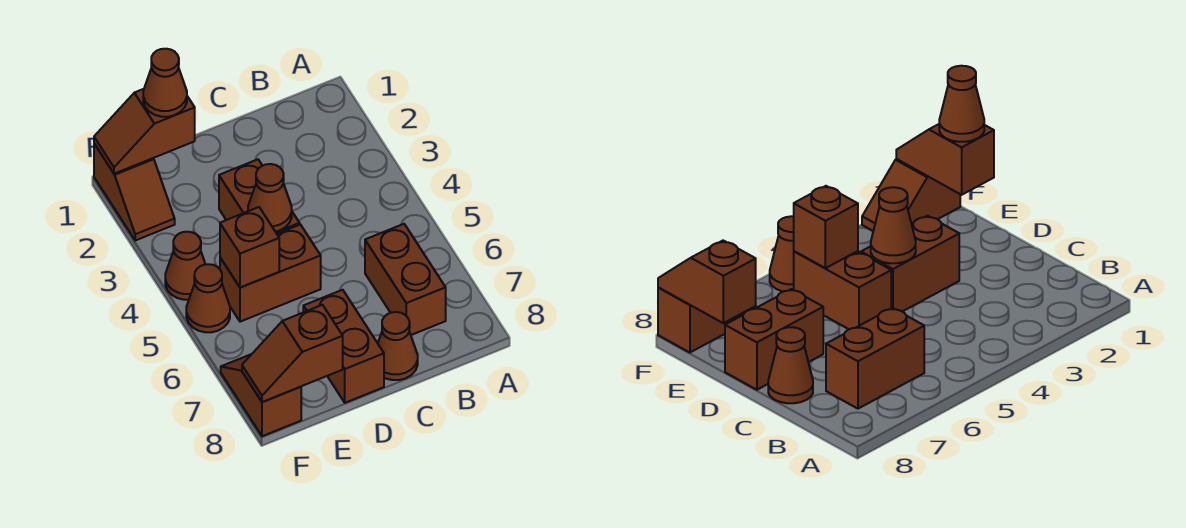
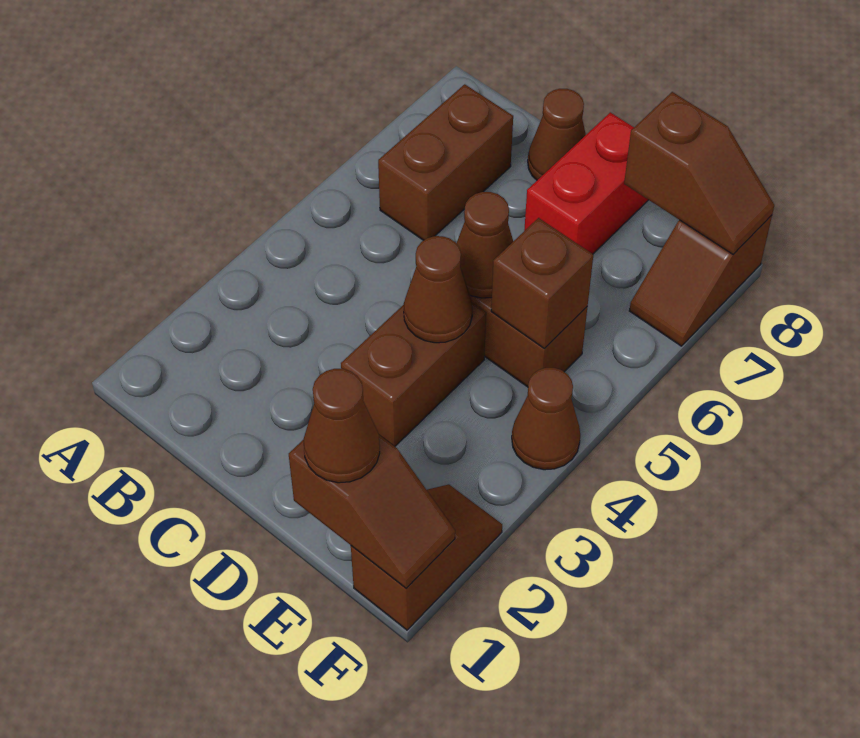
brown 1x2 brick [303,290,384,403] -> red 1x2 brick [524,112,648,254]
brown 1x1 cone [186,264,230,332] -> brown 1x1 cone moved to [456,192,513,298]

